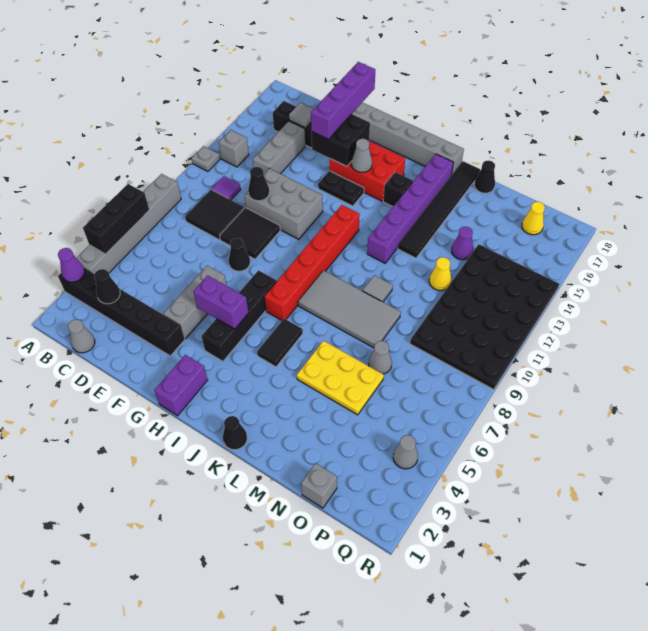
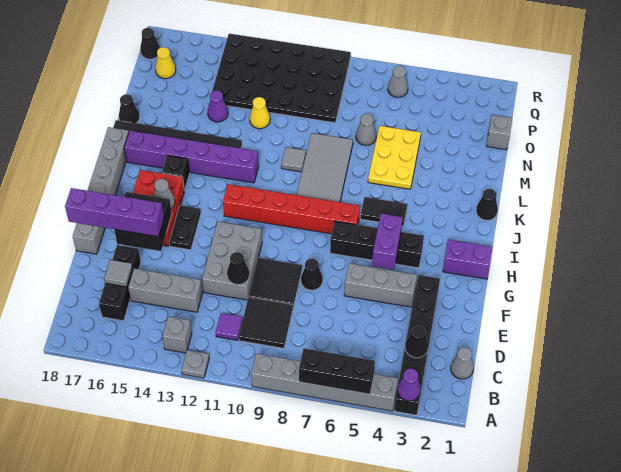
grey 1x1 cone [393,435,418,469] -> grey 1x1 cone moved to [388,66,408,97]
none -> black 1x1 cone [140,28,160,59]

